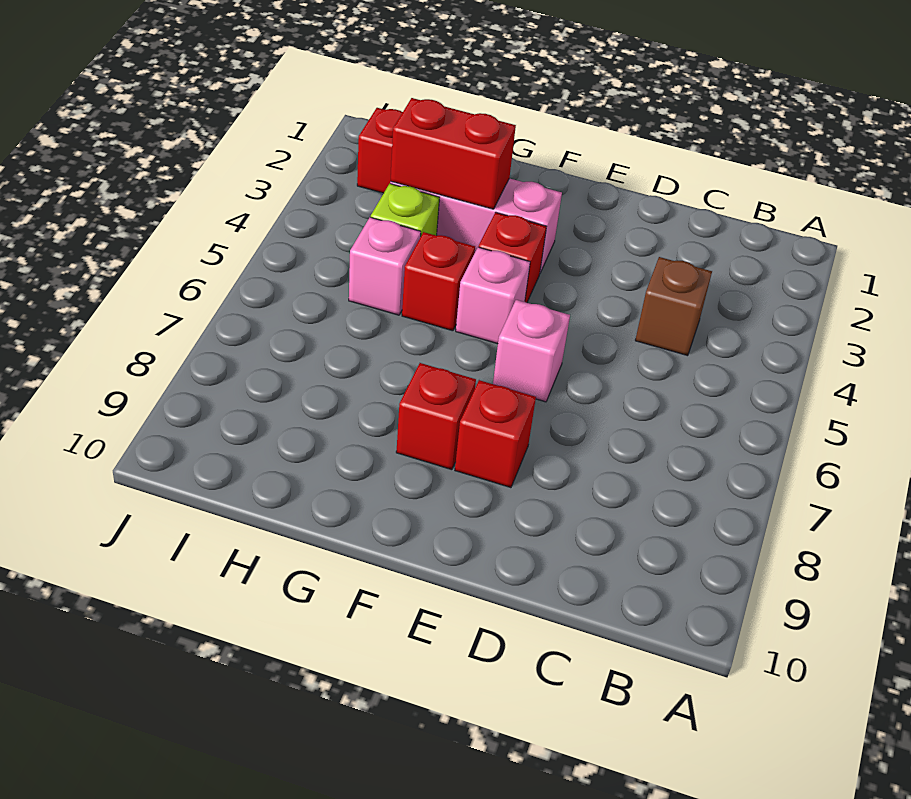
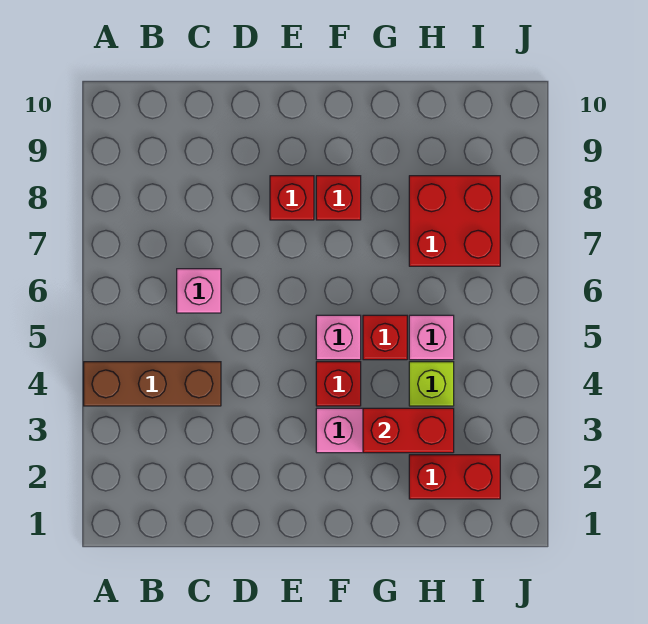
brown 1x1 brick [635,257,712,356] -> brown 1x3 brick [84,362,221,406]
pink 1x1 brick [493,300,570,402] -> pink 1x1 brick moved to [177,269,221,313]
none -> red 2x2 brick [409,176,500,266]

